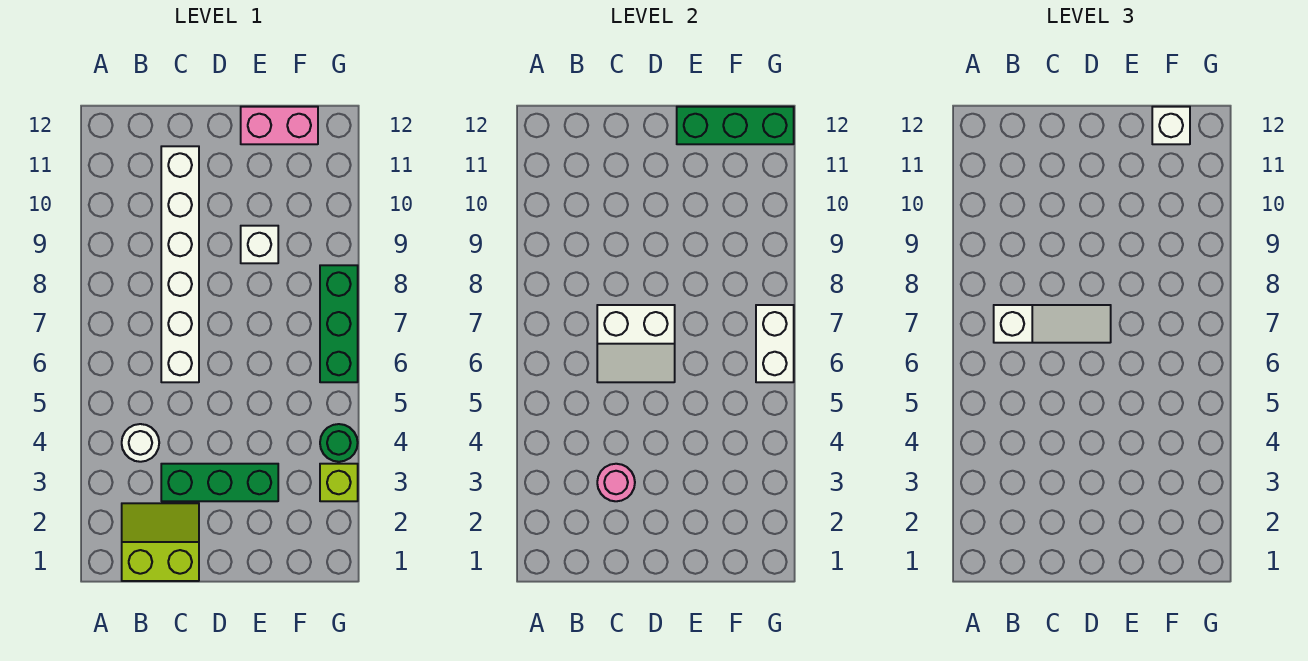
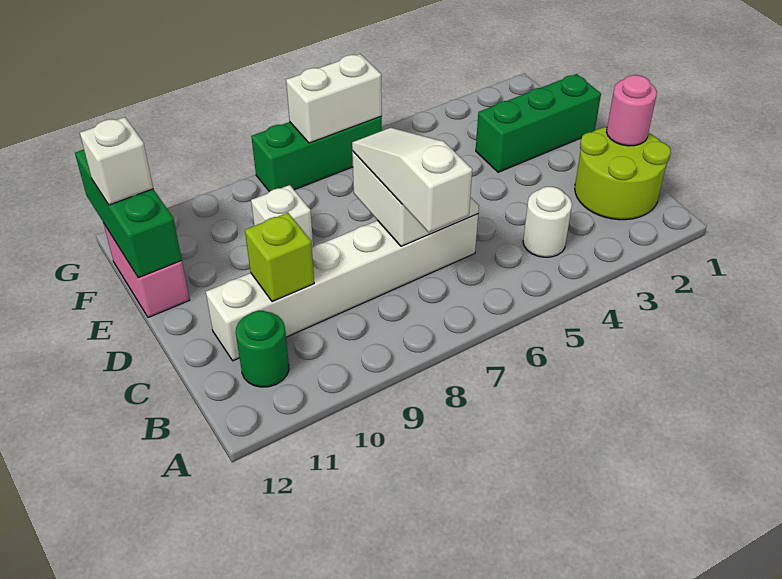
lime 2x2 slope [122,503,199,581] -> lime 2x2 round brick [575,127,671,220]
green 1x3 brick [161,464,278,501] -> green 1x3 brick turned to [476,74,601,172]
pink 1x1 round brick [597,464,635,501] -> pink 1x1 round brick moved to [606,75,657,146]
lime 1x1 brick [320,464,358,501] -> lime 1x1 brick moved to [245,213,314,302]
green 1x1 round brick [320,424,358,462] -> green 1x1 round brick moved to [236,311,289,387]

